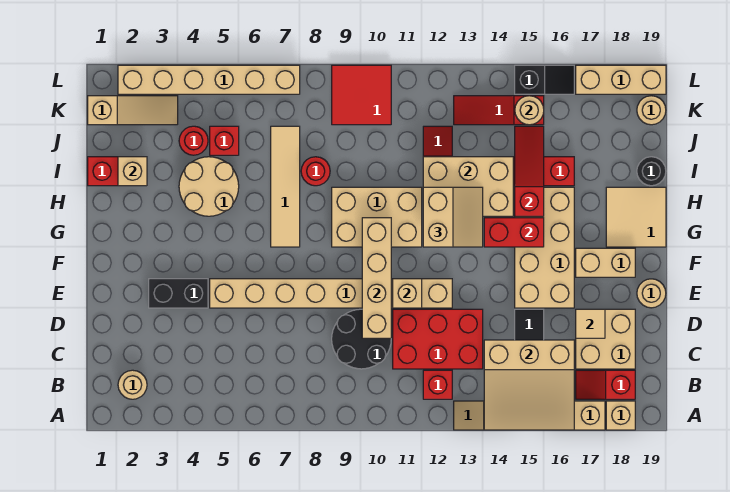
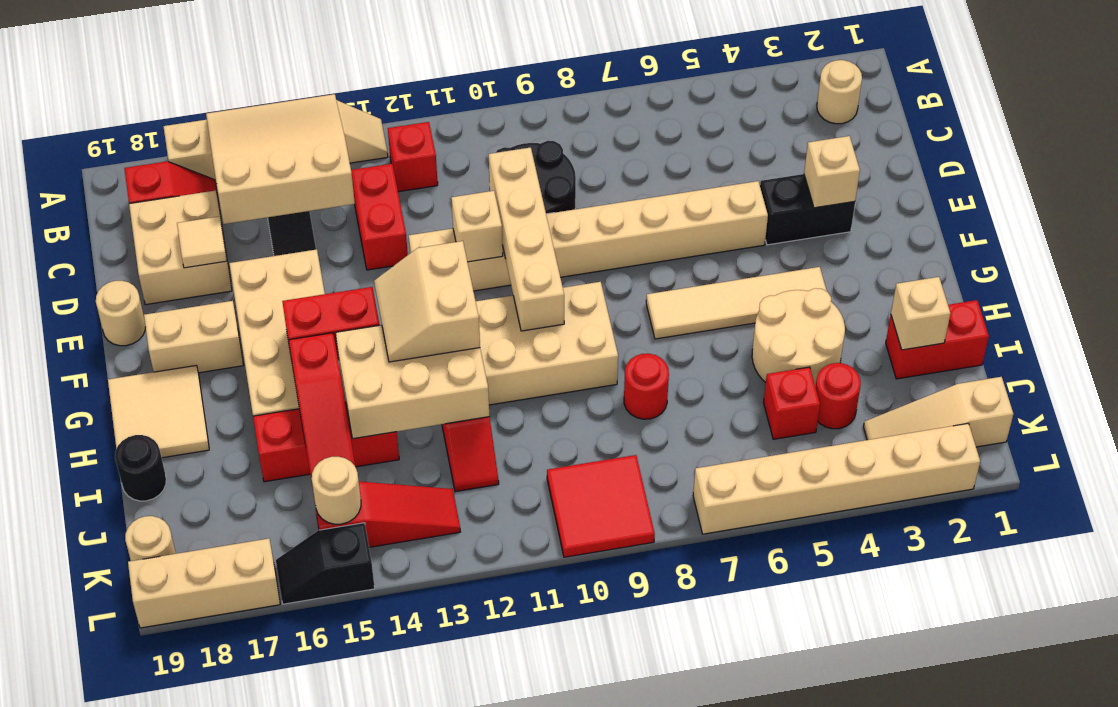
tan 1x1 brick [606,401,635,430] -> tan 1x1 brick moved to [804,136,860,208]
red 2x3 brick [393,309,483,369] -> red 1x2 brick [351,164,408,270]
tan 1x4 tile [271,126,300,247] -> tan 1x4 tile turned to [646,267,827,339]

